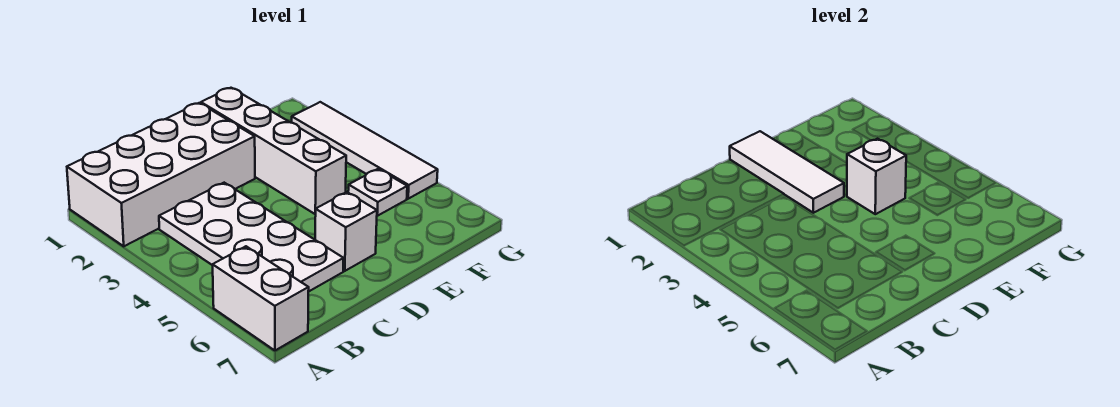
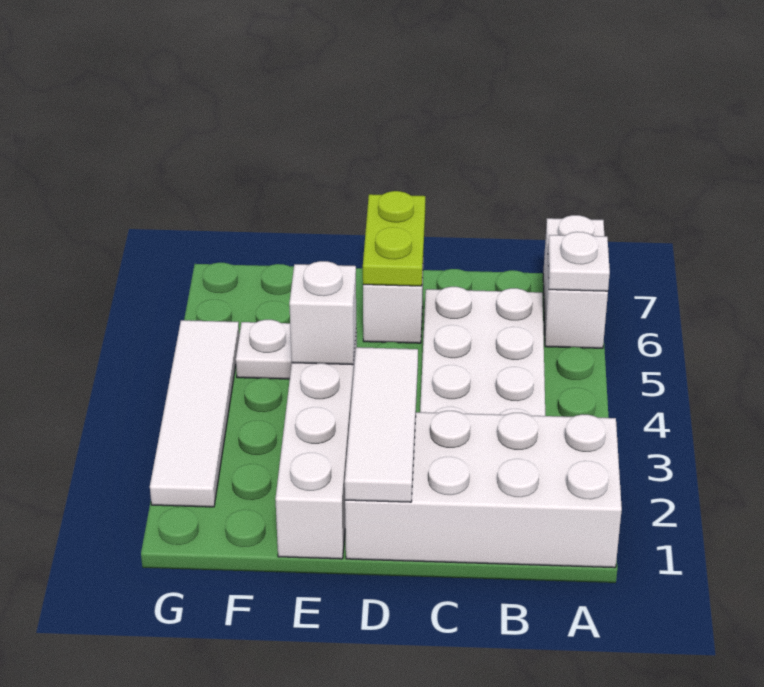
none -> white 1x1 plate [548,232,610,291]
none -> lime 1x2 plate [363,191,425,286]

